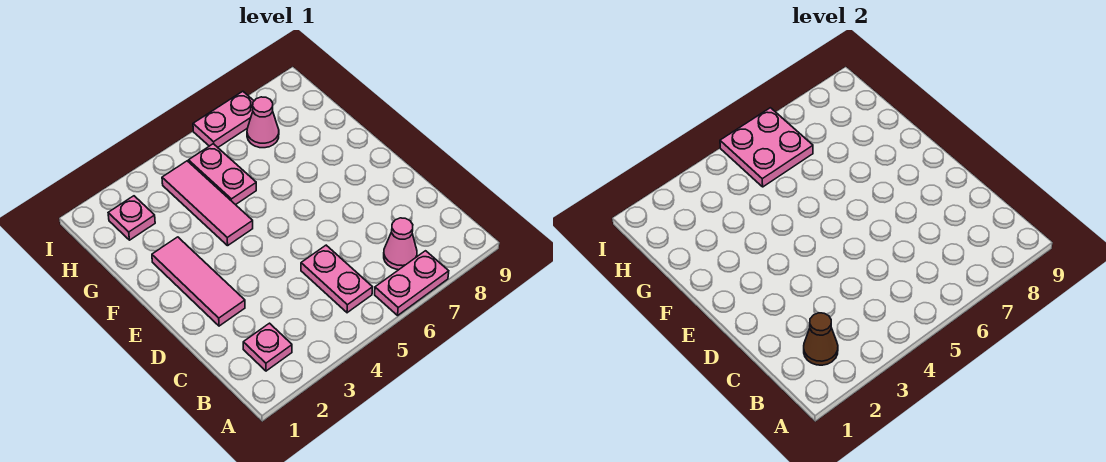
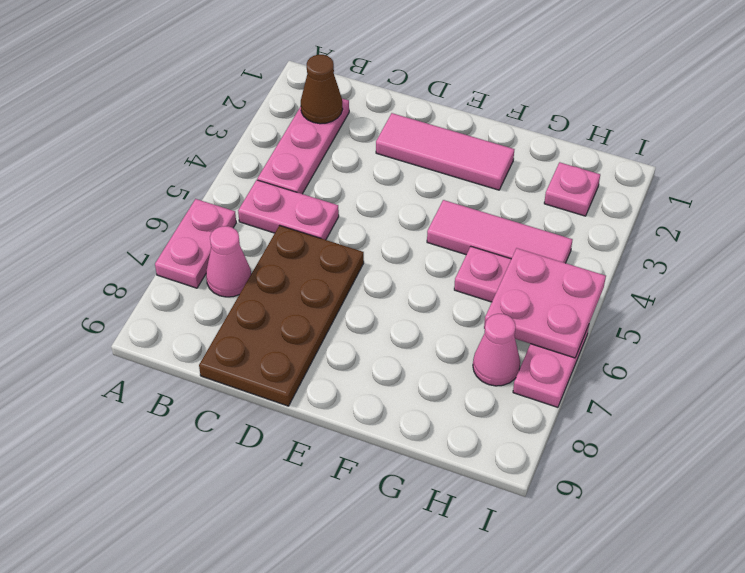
pink 1x1 plate [243,323,292,371] -> pink 1x3 plate [257,99,349,194]
none -> brown 2x4 plate [199,225,364,406]

